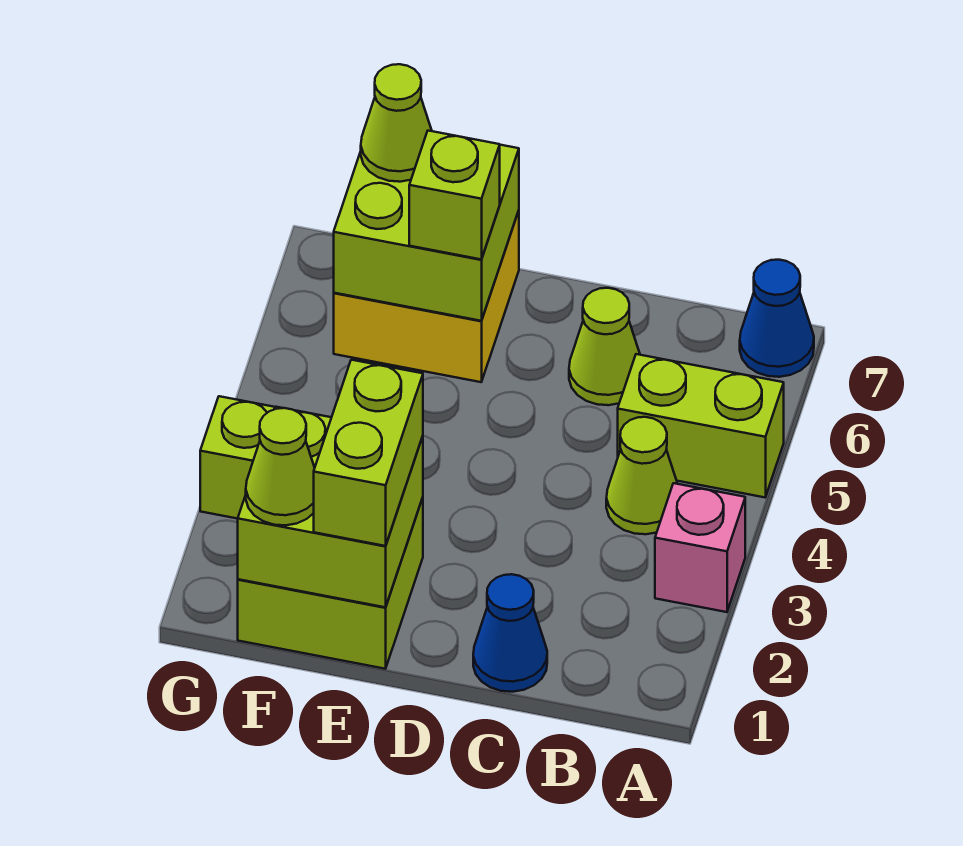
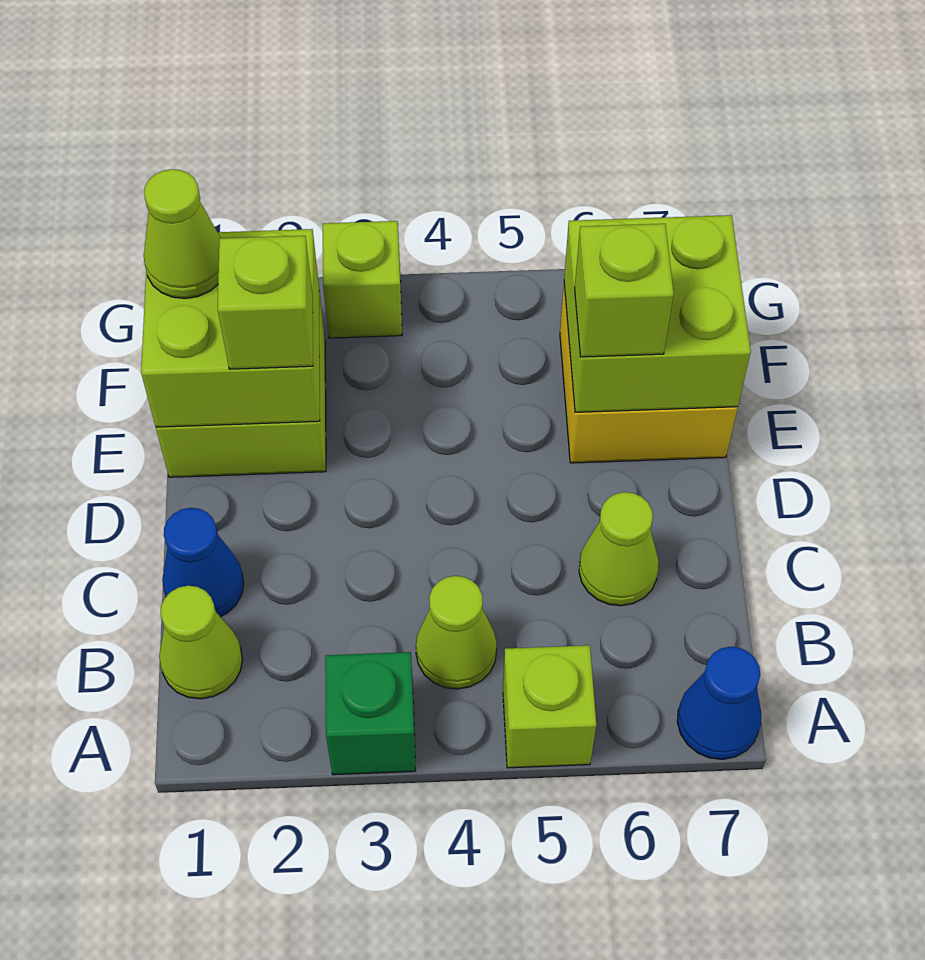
pink 1x1 brick [655,483,745,612] -> green 1x1 brick [325,652,416,775]
lime 1x2 brick [618,354,784,497] -> lime 1x1 brick [503,645,596,768]
lime 1x2 brick [314,360,423,546] -> lime 1x1 brick [218,236,313,369]
lime 1x1 cone [361,64,432,182] -> lime 1x1 cone moved to [159,586,242,699]

